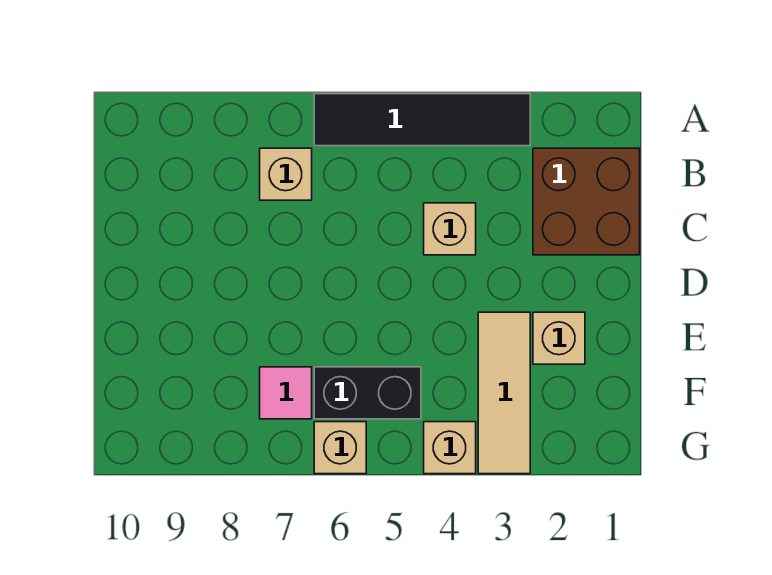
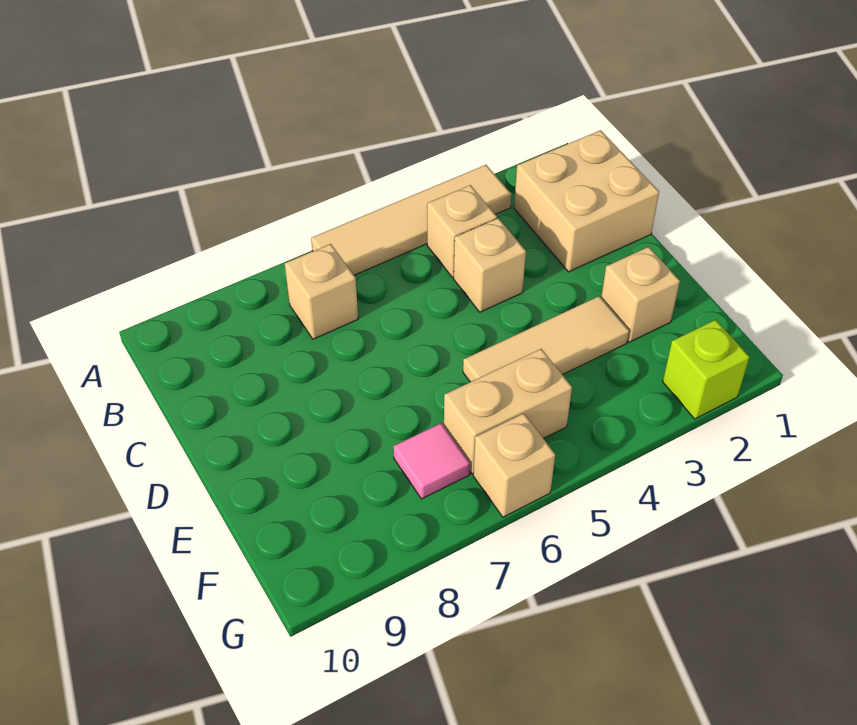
black 1x4 tile [314,94,530,146] -> tan 1x4 tile [311,165,512,275]
brown 2x2 brick [533,148,640,255] -> tan 2x2 brick [514,130,659,272]
tan 1x3 tile [478,312,530,474] -> tan 1x3 tile turned to [463,296,629,382]
black 1x2 brick [314,367,421,419] -> tan 1x2 brick [444,349,572,474]
none -> lime 1x1 brick [663,320,750,419]
tan 1x1 brick [424,422,476,474] -> tan 1x1 brick moved to [427,185,497,278]

